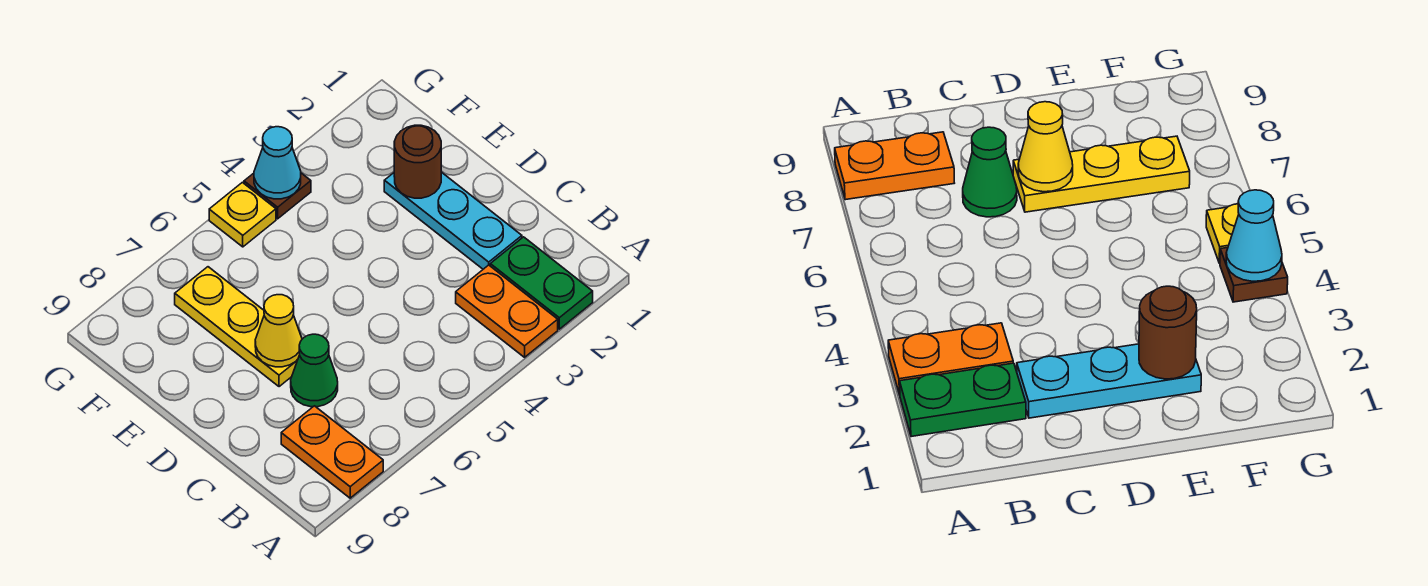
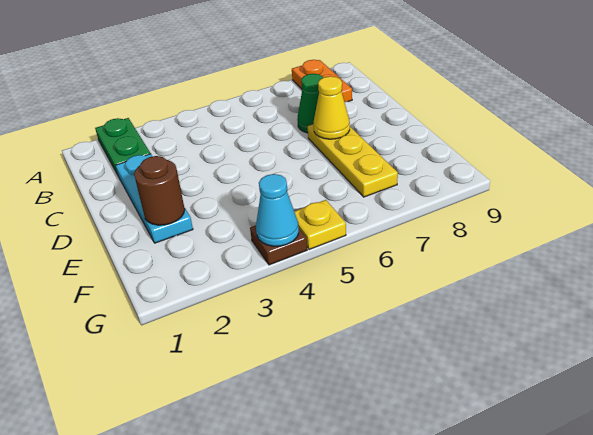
orange 1x2 plate [456,265,558,357] -> none

